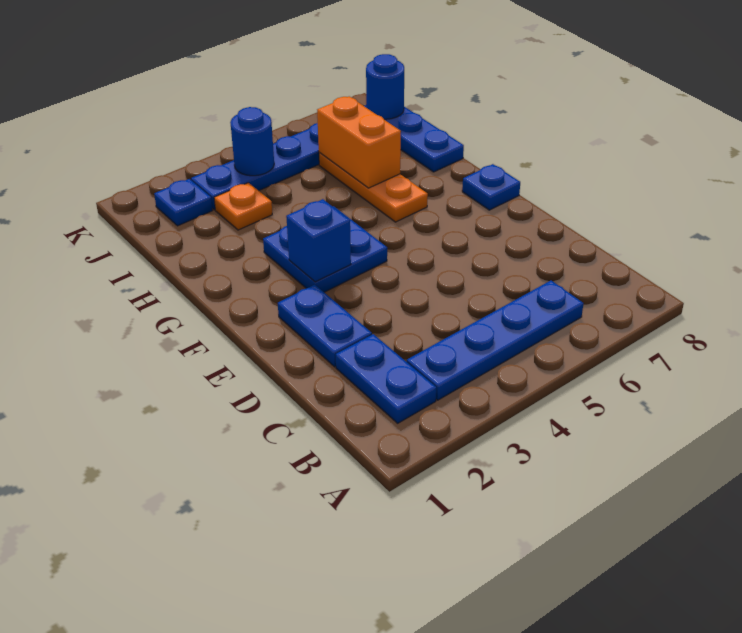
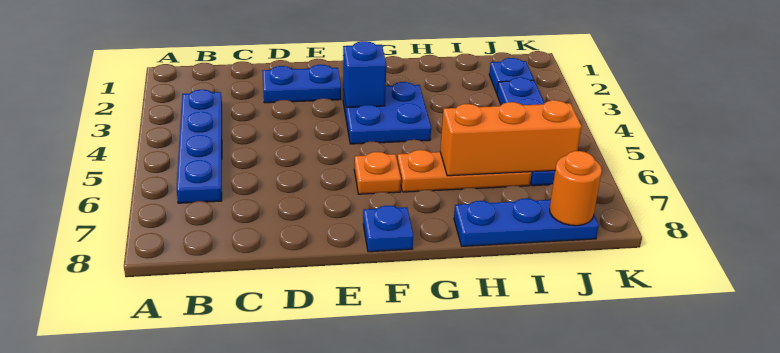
blue 1x2 plate [336,334,436,423] -> none
orange 1x2 brick [317,96,401,188] -> orange 1x3 brick [440,100,582,176]
orange 1x1 plate [214,183,272,230] -> orange 1x1 plate moved to [354,152,401,194]
blue 1x1 round brick [230,107,274,176] -> none
blue 1x1 round brick [366,54,404,119] -> orange 1x1 round brick [550,151,602,226]

